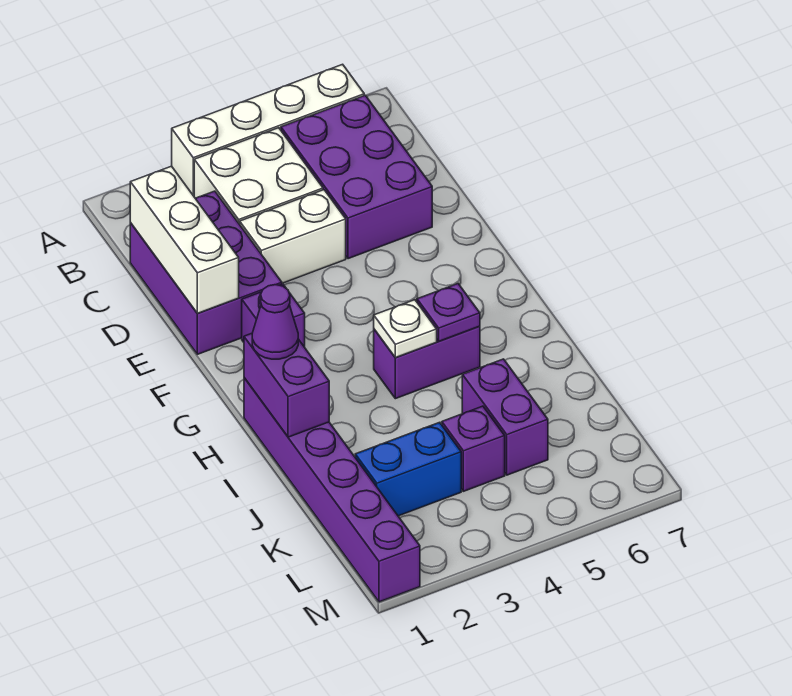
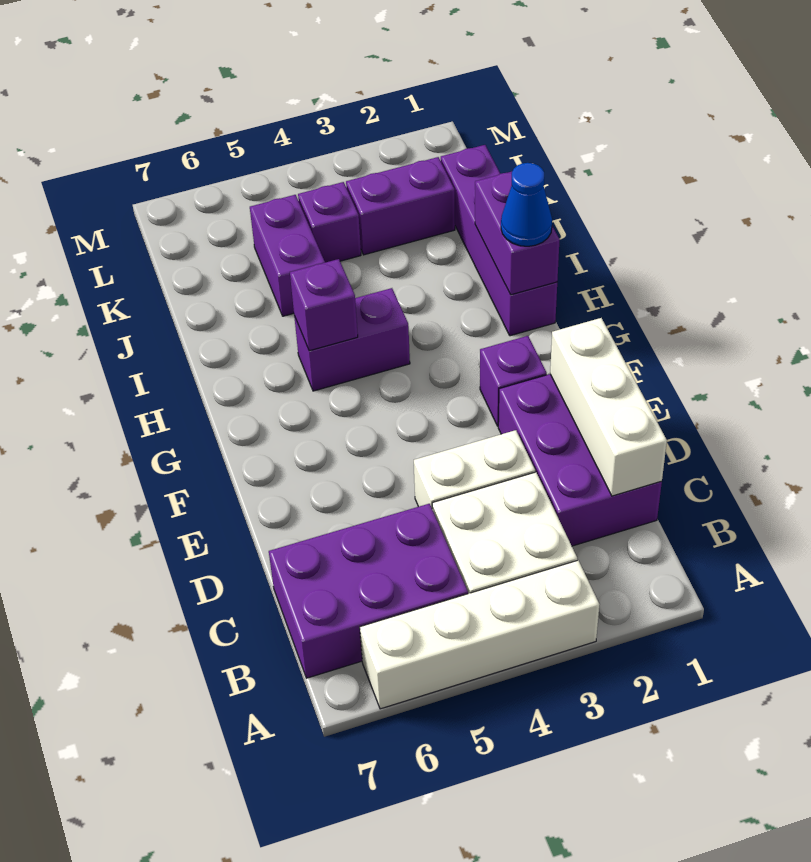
purple 2x3 brick [281,95,432,259] -> purple 2x3 brick turned to [269,504,468,678]
purple 1x6 brick [244,378,420,602] -> purple 1x4 brick [441,145,557,336]
purple 1x1 cone [252,285,298,359] -> blue 1x1 cone [501,163,552,246]
white 1x1 plate [374,300,437,358] -> none
purple 1x1 plate [417,284,480,341] -> purple 1x1 brick [290,259,358,351]
blue 1x2 brick [355,422,461,516] -> purple 1x2 brick [346,157,455,255]

